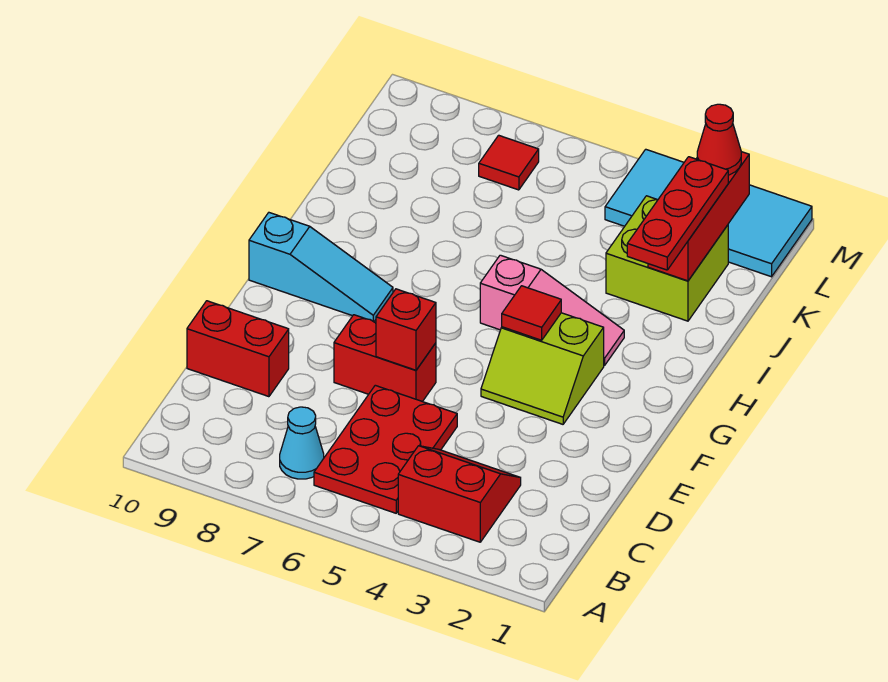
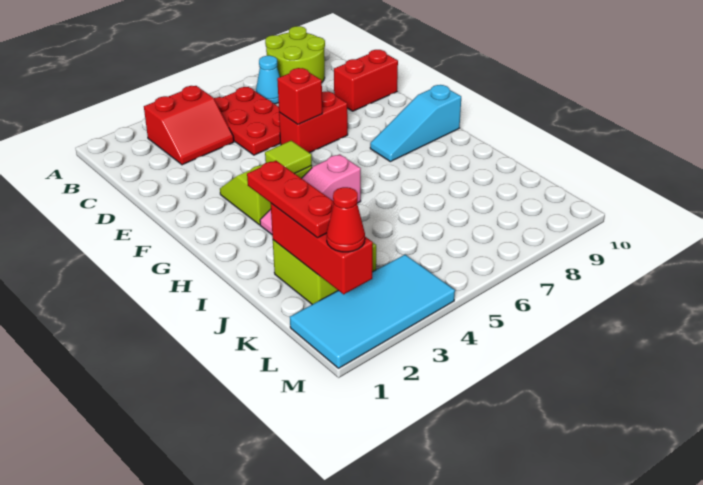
none -> lime 2x2 round brick [265,26,325,82]
red 1x1 tile [502,286,561,340] -> lime 1x1 tile [265,141,312,174]
red 1x1 tile [479,135,539,190] -> none

